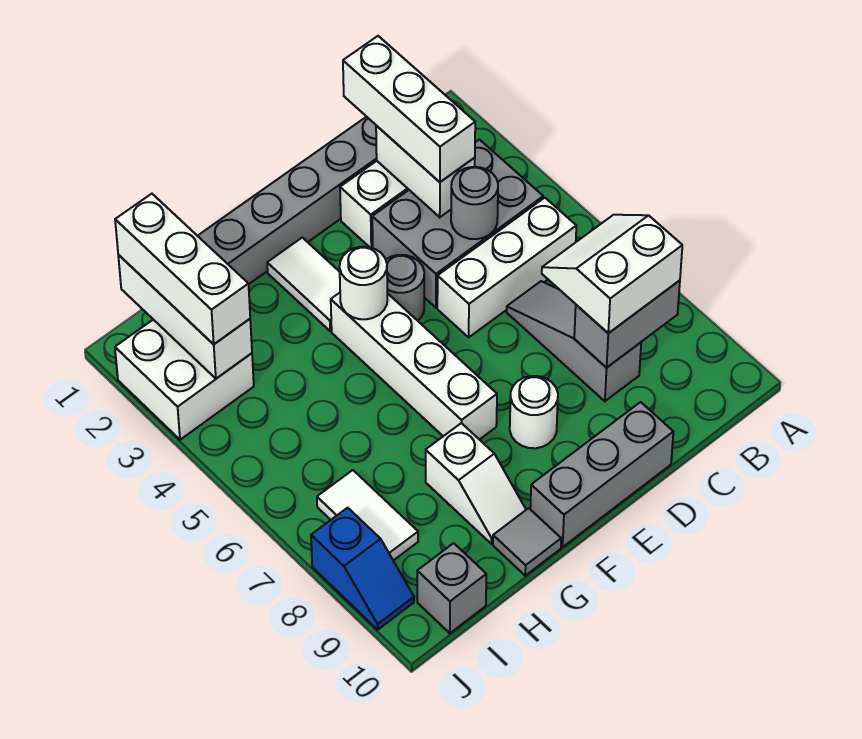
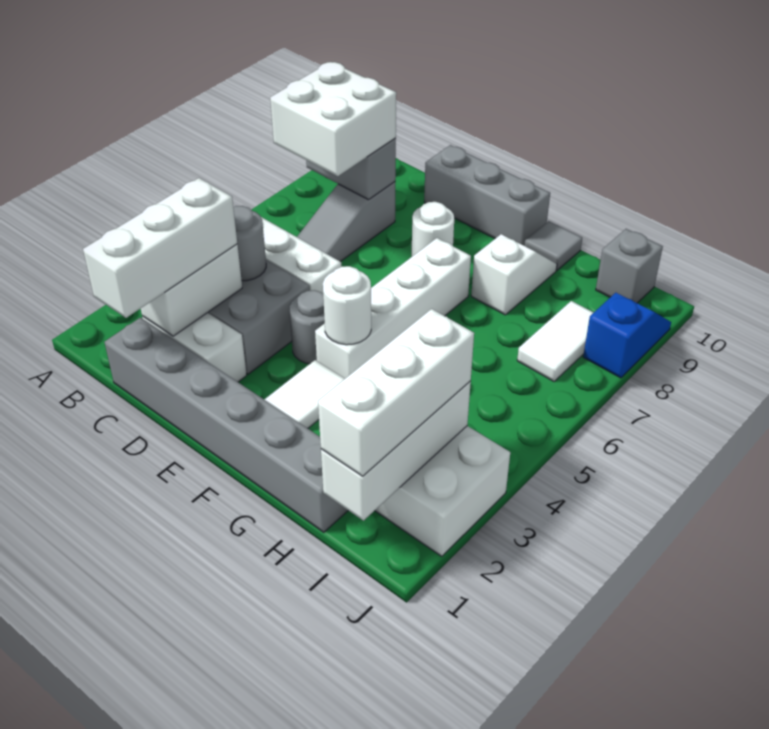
white 2x2 slope [542,215,682,333] -> white 2x2 brick [270,62,396,176]

